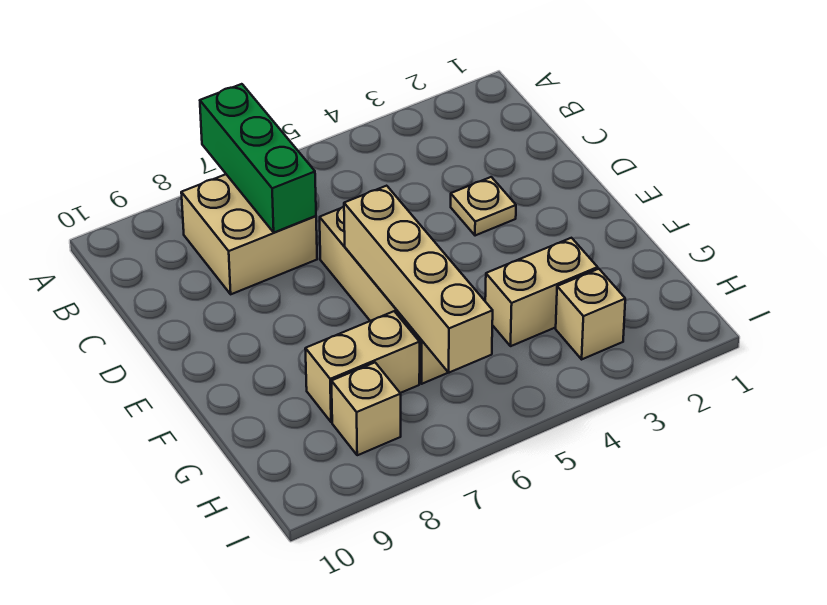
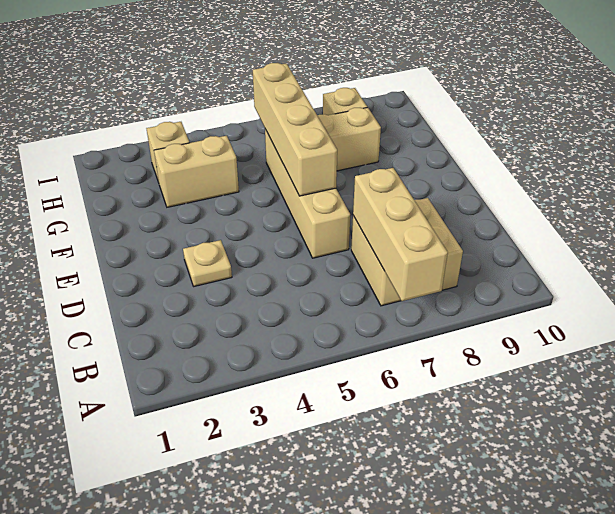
green 1x3 brick [200,84,316,232] -> tan 1x3 brick [353,168,448,301]

